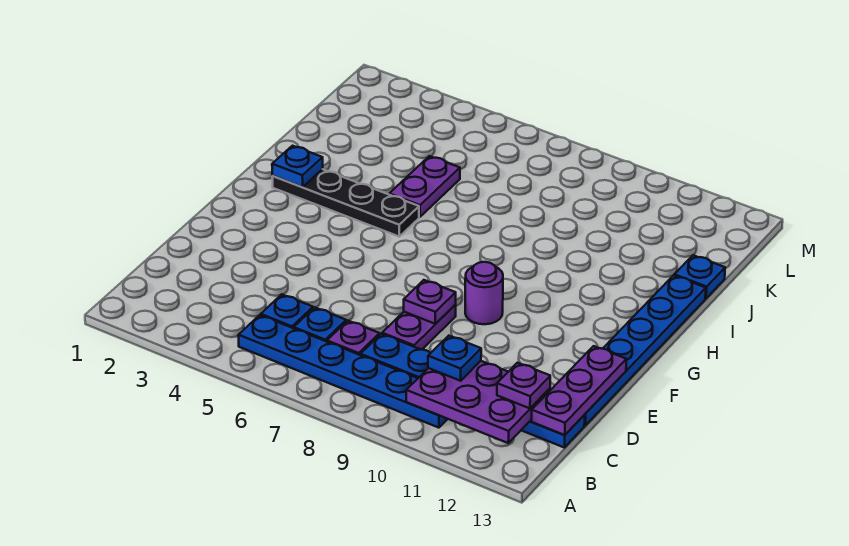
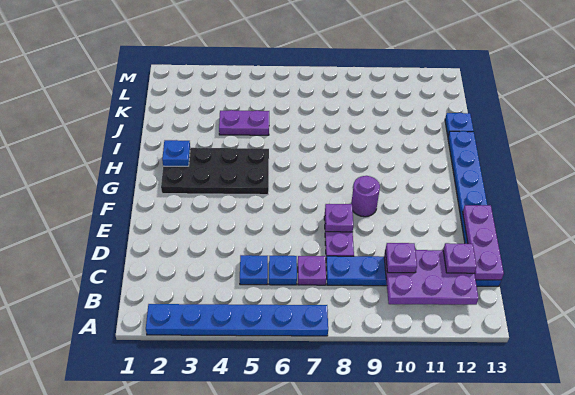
blue 1x6 plate [238,315,447,428] -> blue 1x6 plate moved to [146,304,328,336]
blue 1x1 plate [428,336,481,381] -> purple 1x1 plate [385,243,417,273]
black 1x4 plate [272,169,419,236] -> black 2x4 plate [161,148,269,195]
purple 1x2 plate [389,156,460,217] -> purple 1x2 plate turned to [219,110,269,135]

